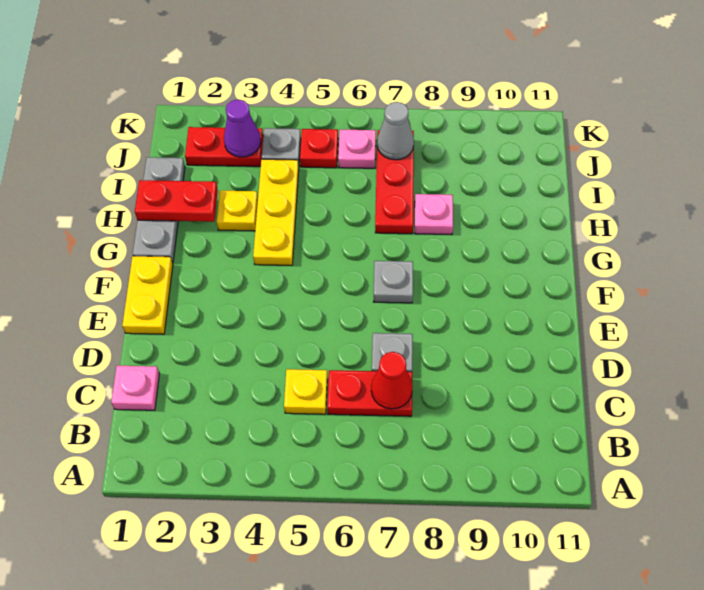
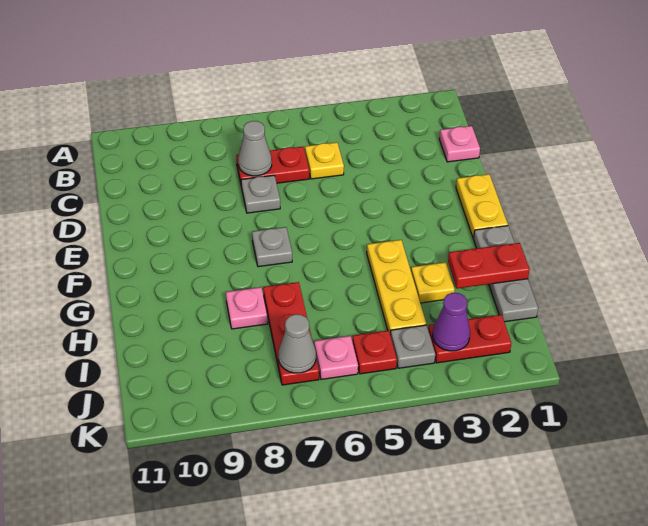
red 1x1 cone [371,352,413,409] -> grey 1x1 cone [238,121,272,176]

